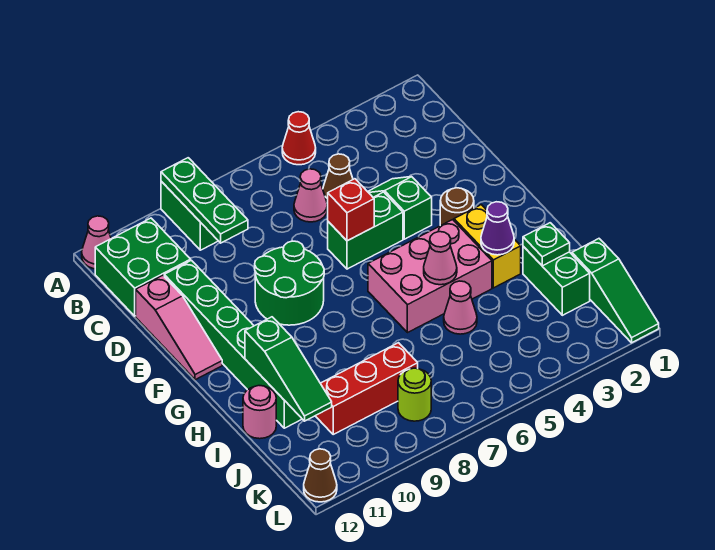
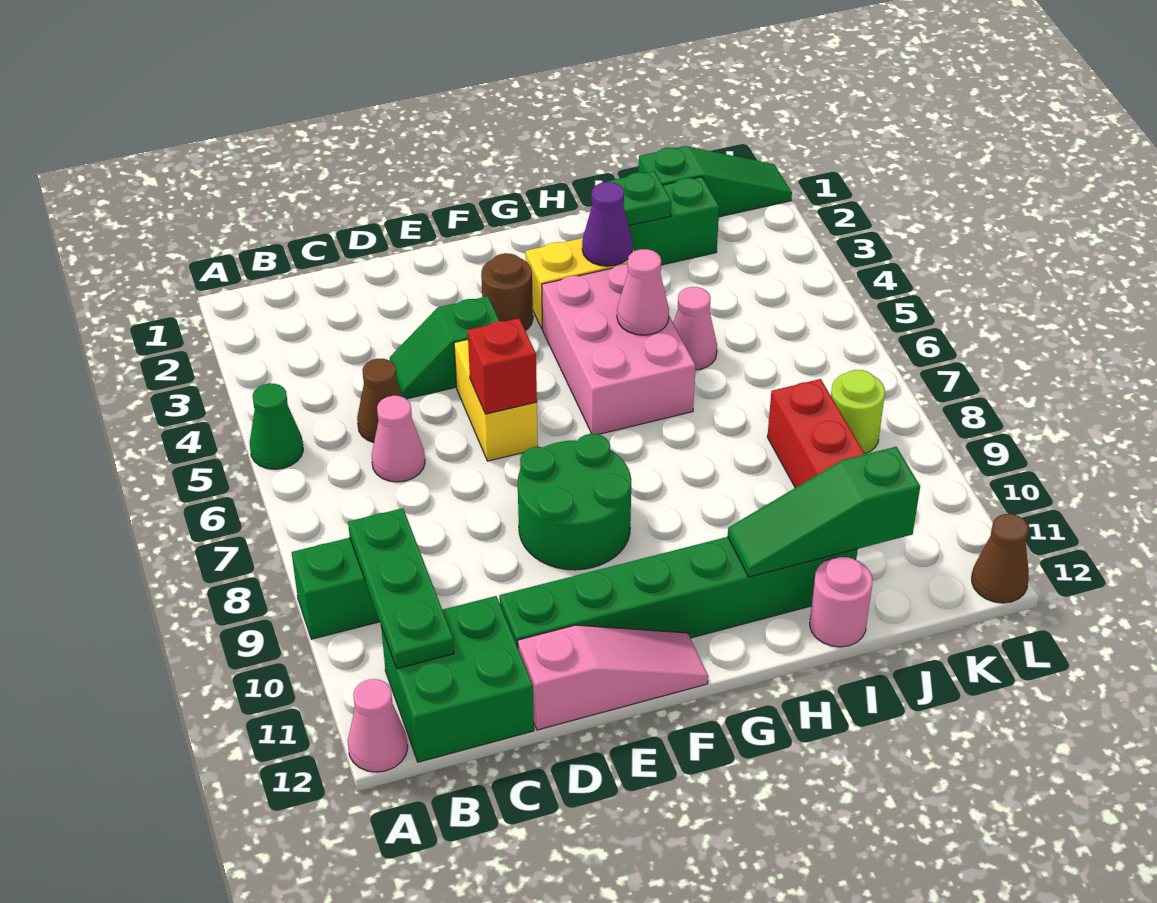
red 1x1 cone [282,112,316,165] -> green 1x1 cone [250,383,303,469]
green 1x3 plate [161,158,248,243] -> green 1x3 plate turned to [348,508,454,669]
green 1x2 brick [328,192,403,269] -> yellow 1x2 brick [454,340,538,461]
green 1x3 slope [245,317,332,421] -> green 1x3 slope turned to [728,447,920,577]

